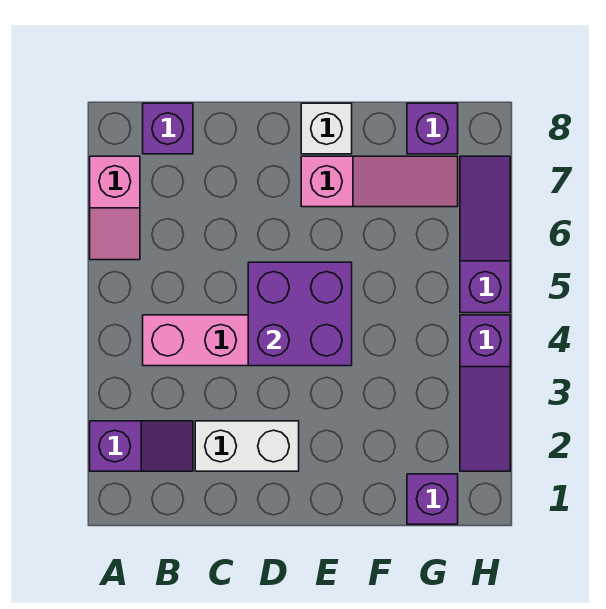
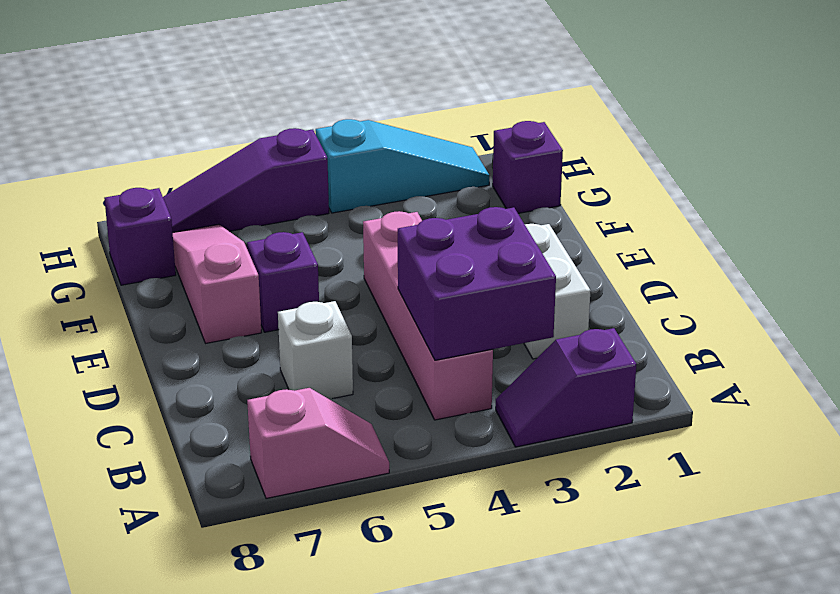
purple 1x2 slope [90,421,193,471] -> purple 1x2 slope turned to [496,328,636,447]
purple 1x1 brick [143,103,193,154] -> purple 1x1 brick moved to [247,232,319,332]
purple 2x2 brick [248,262,352,366] -> purple 2x2 brick moved to [398,207,556,360]
white 1x1 brick [301,103,352,154] -> white 1x1 brick moved to [278,301,353,399]
purple 1x3 slope [460,315,510,471] -> cyan 1x3 slope [316,119,489,213]

